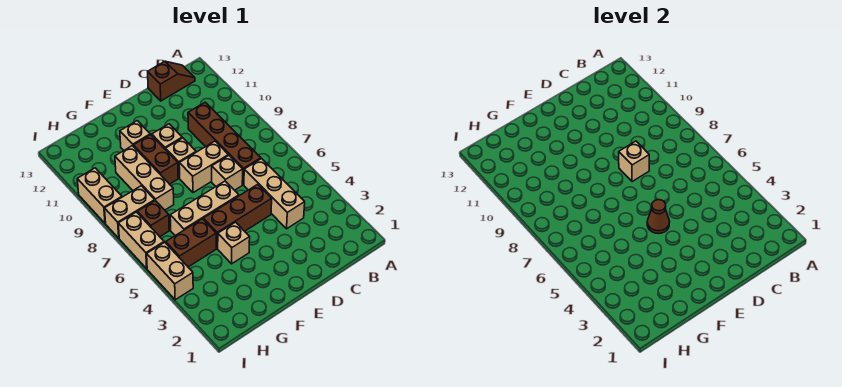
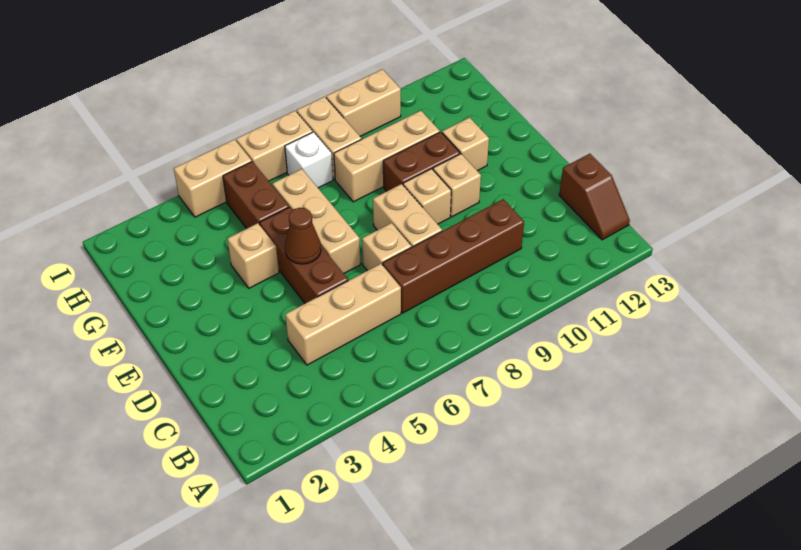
tan 1x1 brick [619,141,649,182] -> none
brown 1x1 brick [137,201,169,237] -> white 1x1 brick [285,132,333,188]

